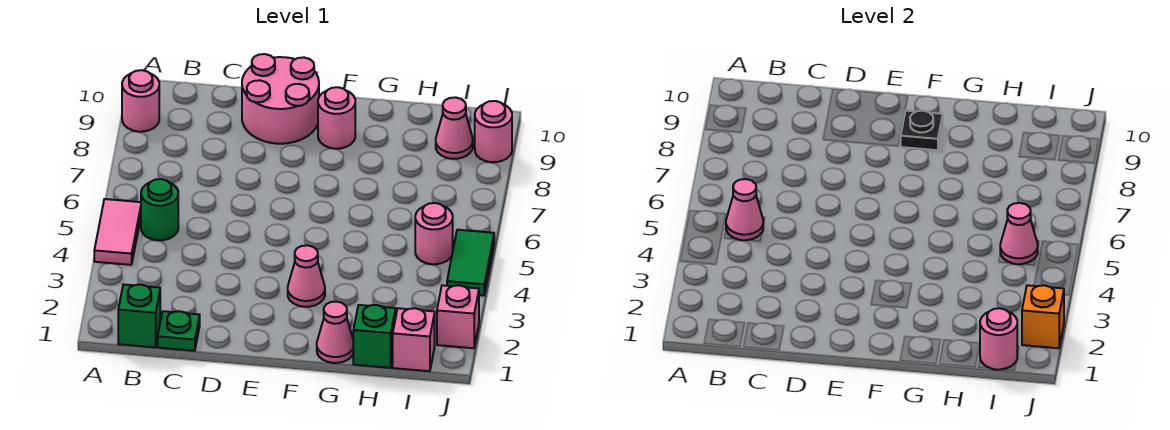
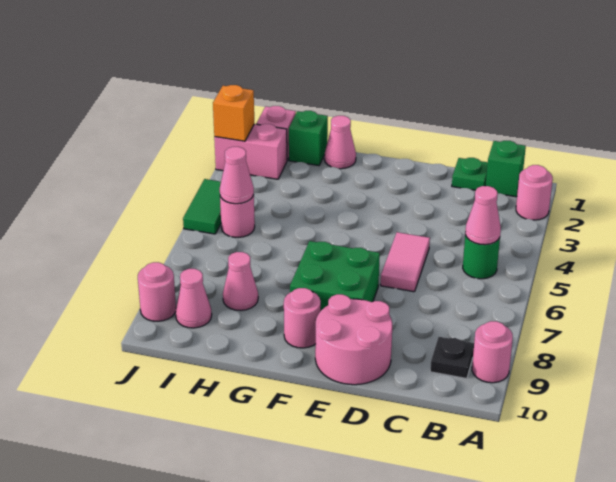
pink 1x2 tile [94,199,141,265] -> pink 1x2 tile moved to [381,232,430,292]
none -> green 2x2 brick [290,241,380,310]
pink 1x1 cone [288,245,325,307] -> pink 1x1 cone moved to [223,252,258,311]
black 1x1 plate [901,111,943,150] -> black 1x1 plate moved to [430,337,474,379]
pink 1x1 round brick [980,308,1017,370] -> pink 1x1 round brick moved to [516,165,553,220]
pink 1x1 brick [437,285,479,348] -> pink 1x2 brick [214,124,287,179]

